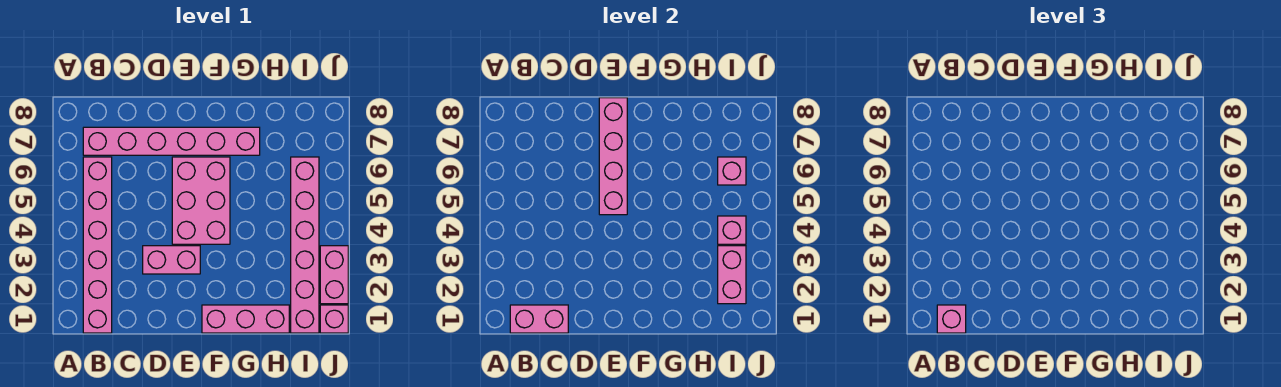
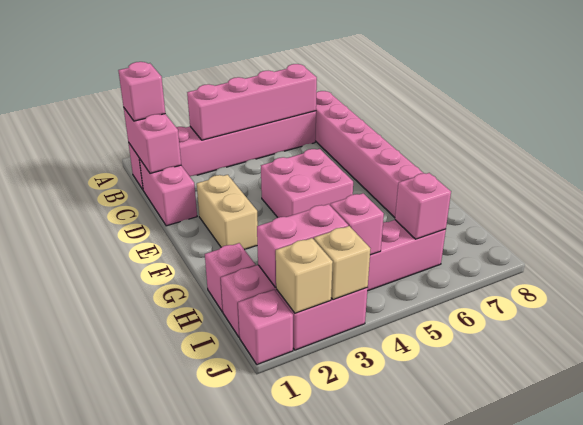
pink 1x2 brick [143,246,200,274] -> pink 1x2 brick moved to [139,159,197,226]
none -> tan 1x2 brick [197,175,258,250]
pink 2x3 brick [172,157,230,244] -> pink 2x2 brick [261,149,353,217]
pink 1x4 brick [599,98,627,215] -> pink 1x4 brick moved to [187,64,317,140]
pink 1x3 brick [202,305,289,333] -> pink 1x1 brick [205,243,255,312]
none -> tan 1x1 brick [276,238,333,313]
none -> tan 1x1 brick [314,226,370,300]

